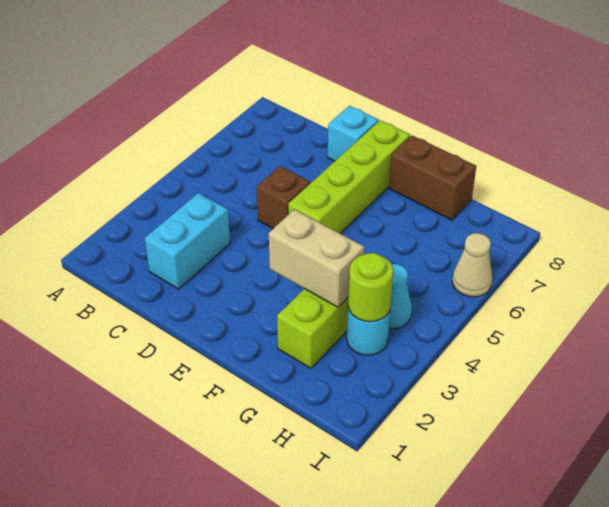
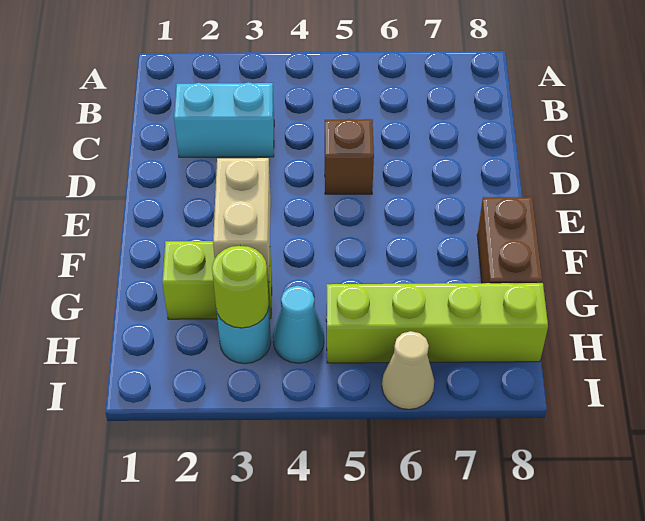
cyan 1x1 brick [328,106,379,161] -> none
lime 1x4 brick [288,120,410,233] -> lime 1x4 brick moved to [326,283,548,363]

